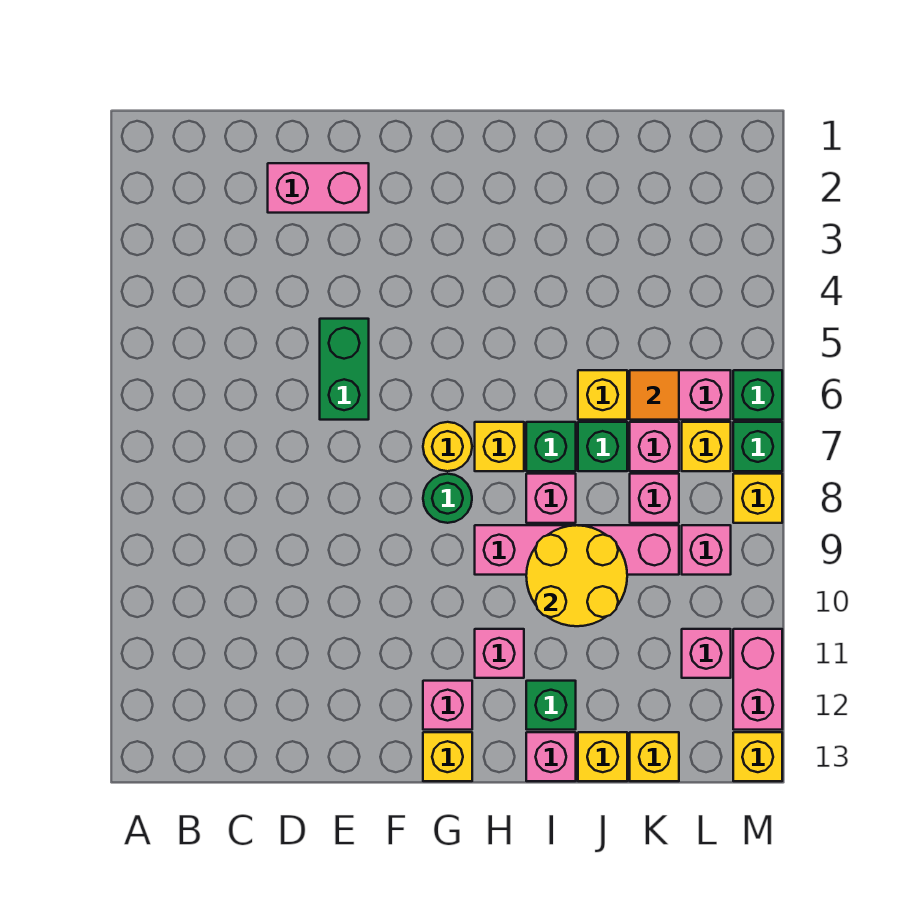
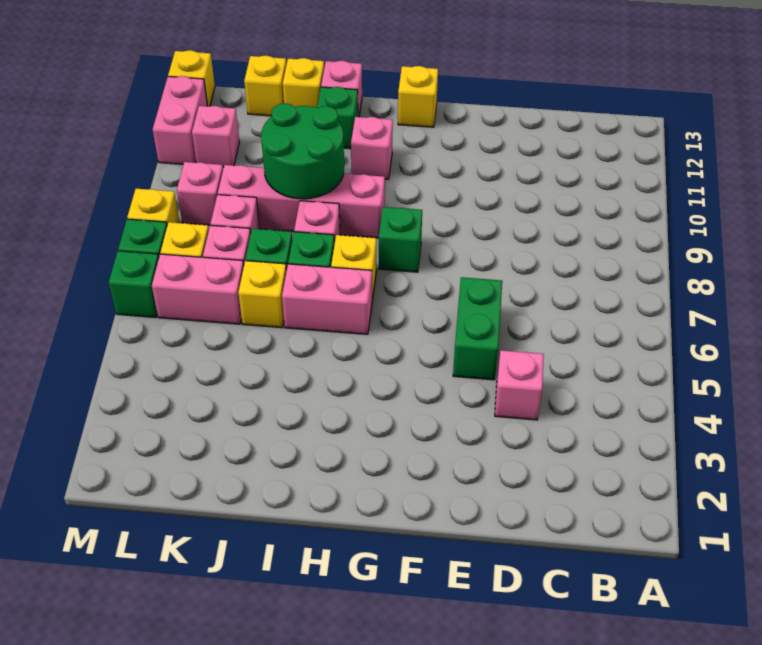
pink 1x2 brick [268,163,369,213] -> pink 1x2 brick moved to [282,264,372,334]
yellow 1x1 round brick [423,422,472,471] -> none
green 1x1 round brick [423,474,472,523] -> green 1x1 brick [379,207,422,272]
pink 1x1 brick [423,681,472,730] -> pink 1x1 brick moved to [495,350,544,420]
yellow 2x2 round brick [526,525,627,626] -> green 2x2 round brick [261,103,344,199]
orange 1x1 tile [630,370,679,420] -> none

